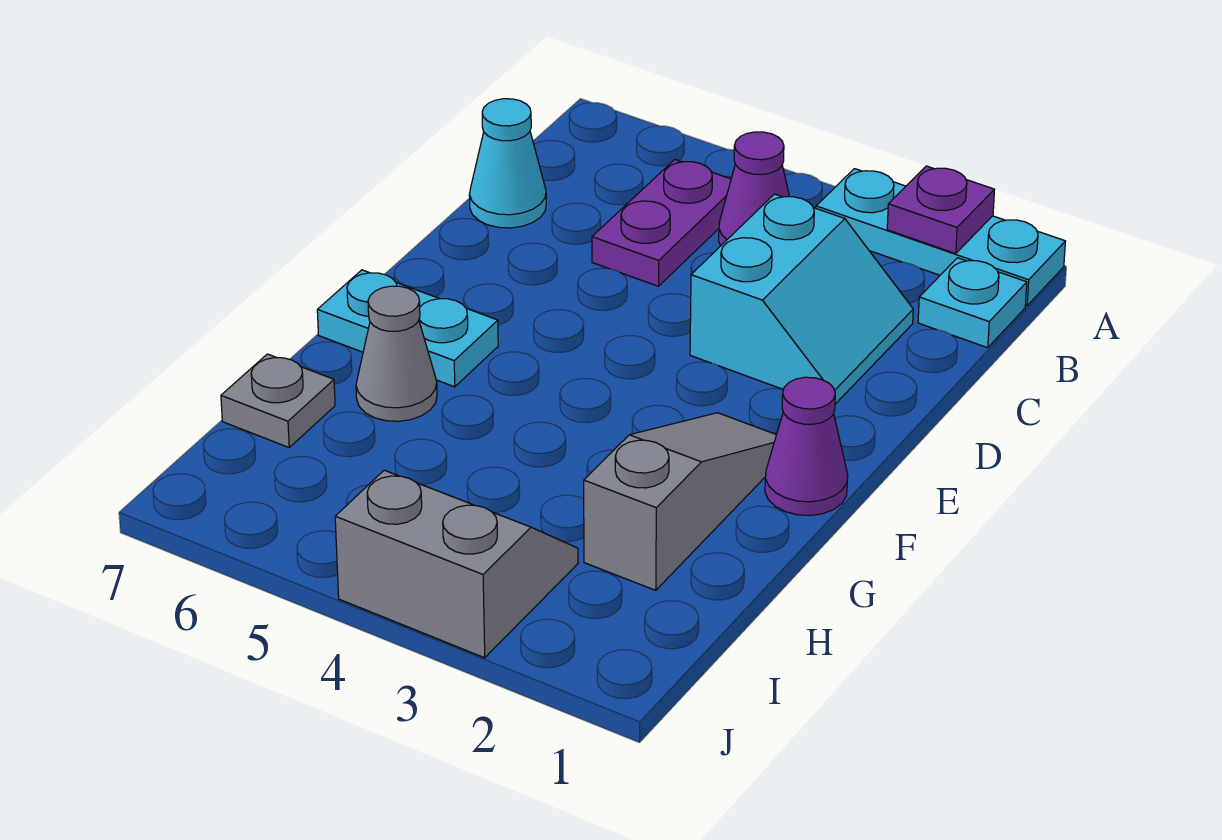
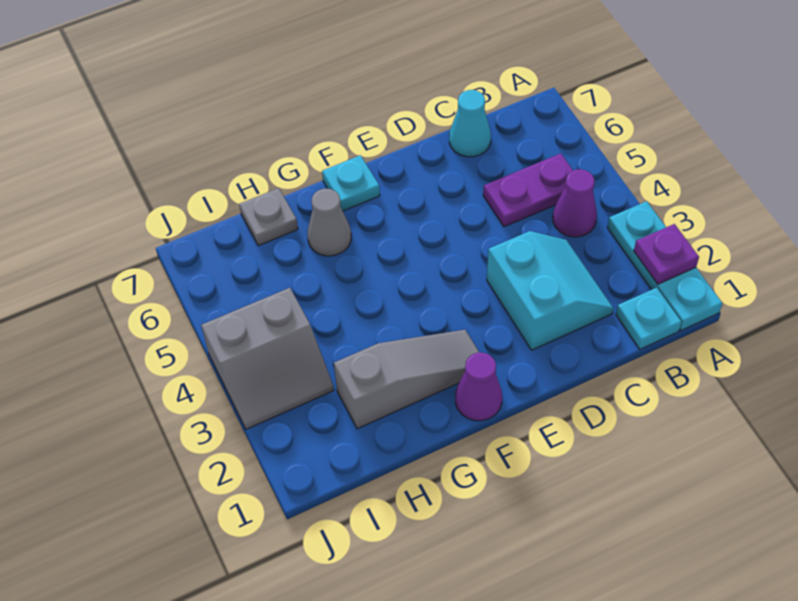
cyan 2x2 slope [690,194,913,404] -> cyan 2x2 slope turned to [487,231,614,350]
cyan 1x2 plate [317,270,498,387] -> cyan 1x1 plate [322,155,380,211]
grey 2x2 slope [335,470,578,658] -> grey 2x2 slope turned to [201,288,334,429]

